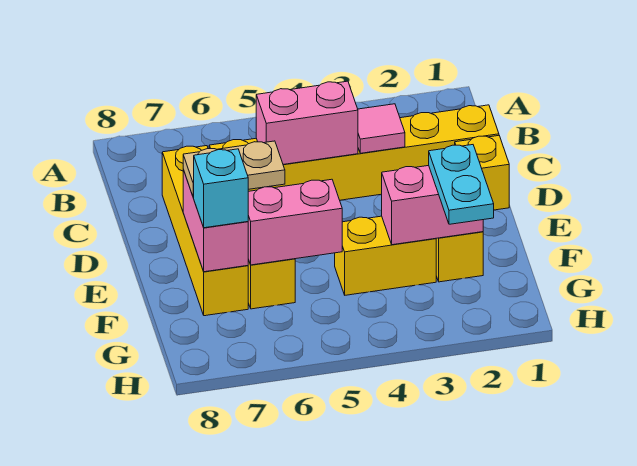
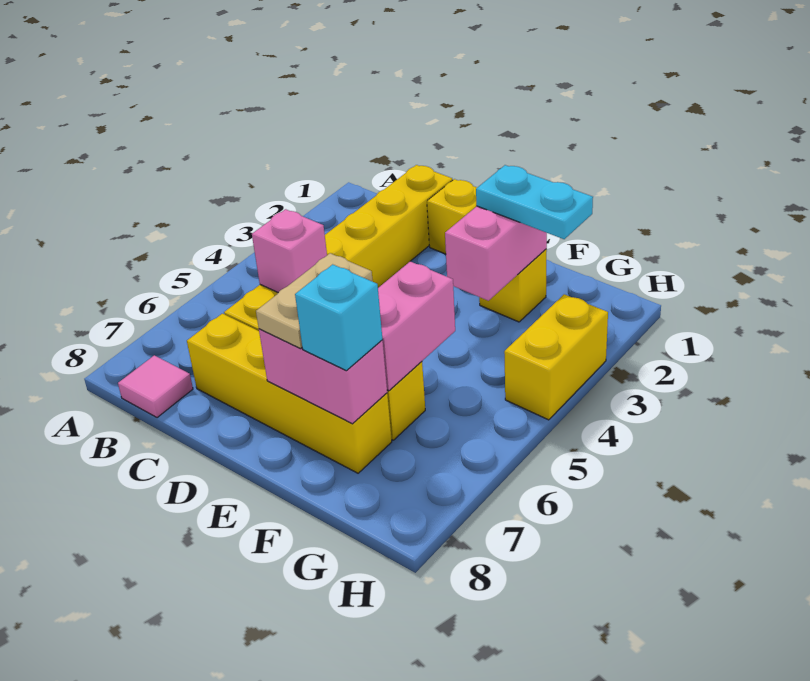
pink 1x1 tile [358,104,405,153] -> pink 1x1 tile moved to [118,355,193,418]
pink 1x2 brick [256,81,358,164] -> pink 1x1 brick [252,209,327,293]
yellow 1x2 brick [335,216,436,295] -> yellow 1x2 brick moved to [504,294,608,420]

